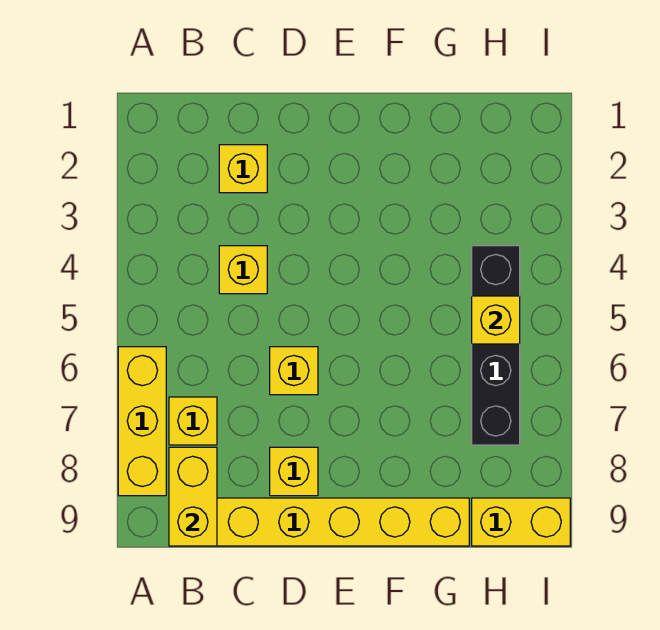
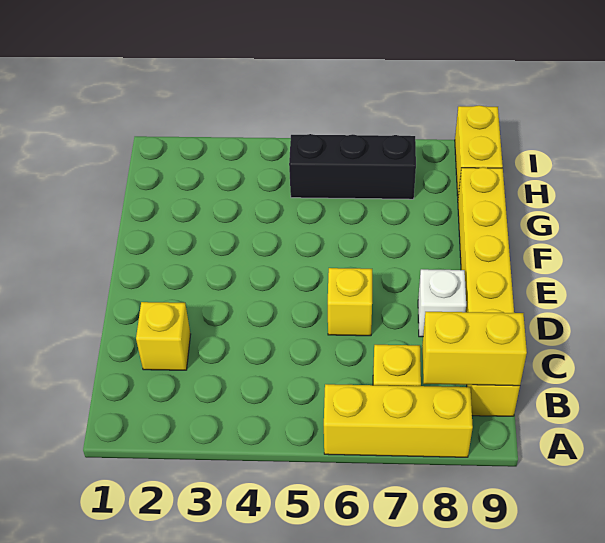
yellow 1x1 brick [219,246,267,294] -> none
yellow 1x1 brick [270,447,318,496] -> white 1x1 brick [418,269,466,337]
black 1x4 brick [472,246,520,445] -> black 1x3 brick [289,134,416,199]
yellow 1x1 brick [472,296,520,344] -> none

